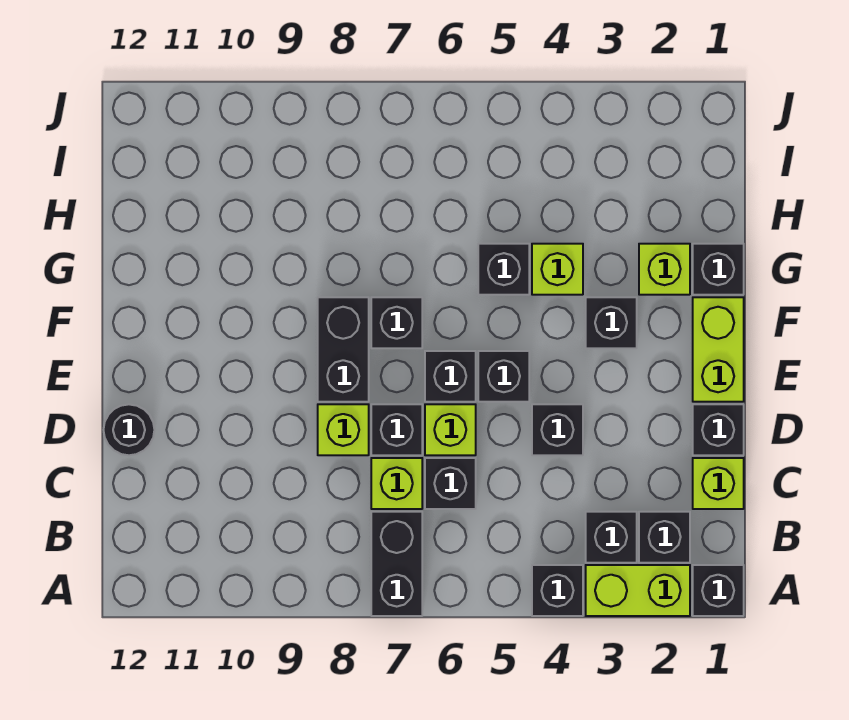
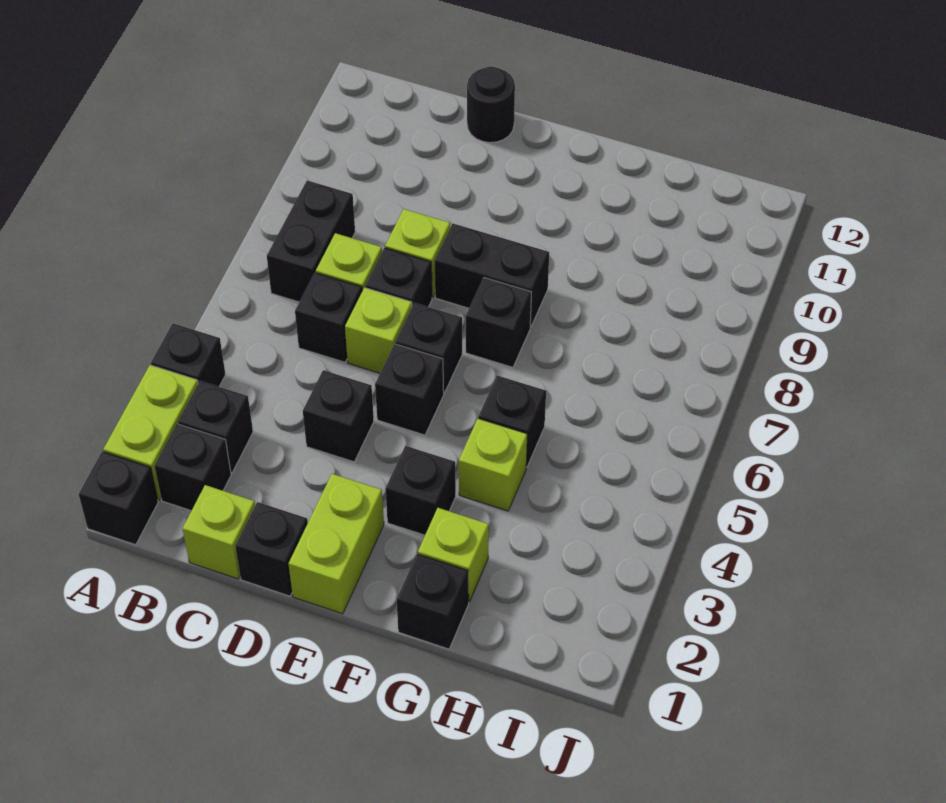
black 1x2 brick [371,512,422,616] -> black 1x2 brick turned to [267,181,355,302]
lime 1x2 brick [693,297,744,402] -> lime 1x2 brick turned to [289,474,384,614]

